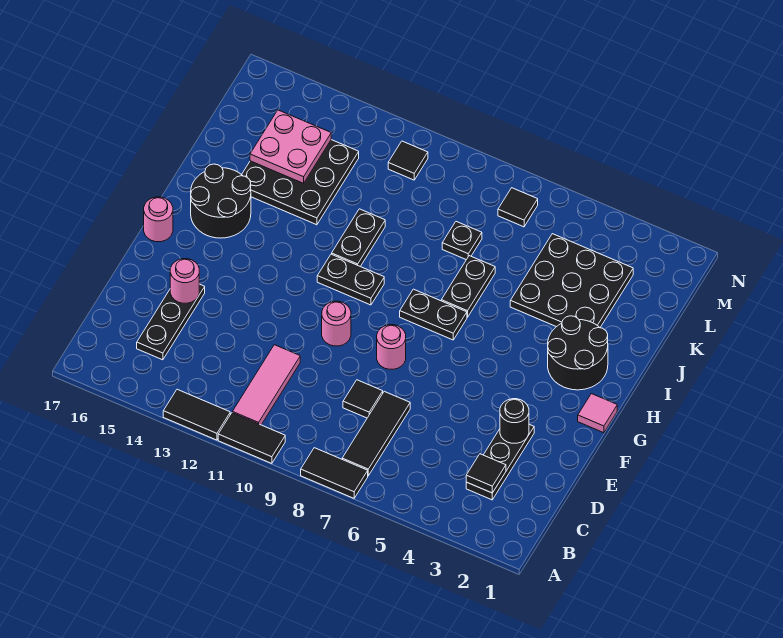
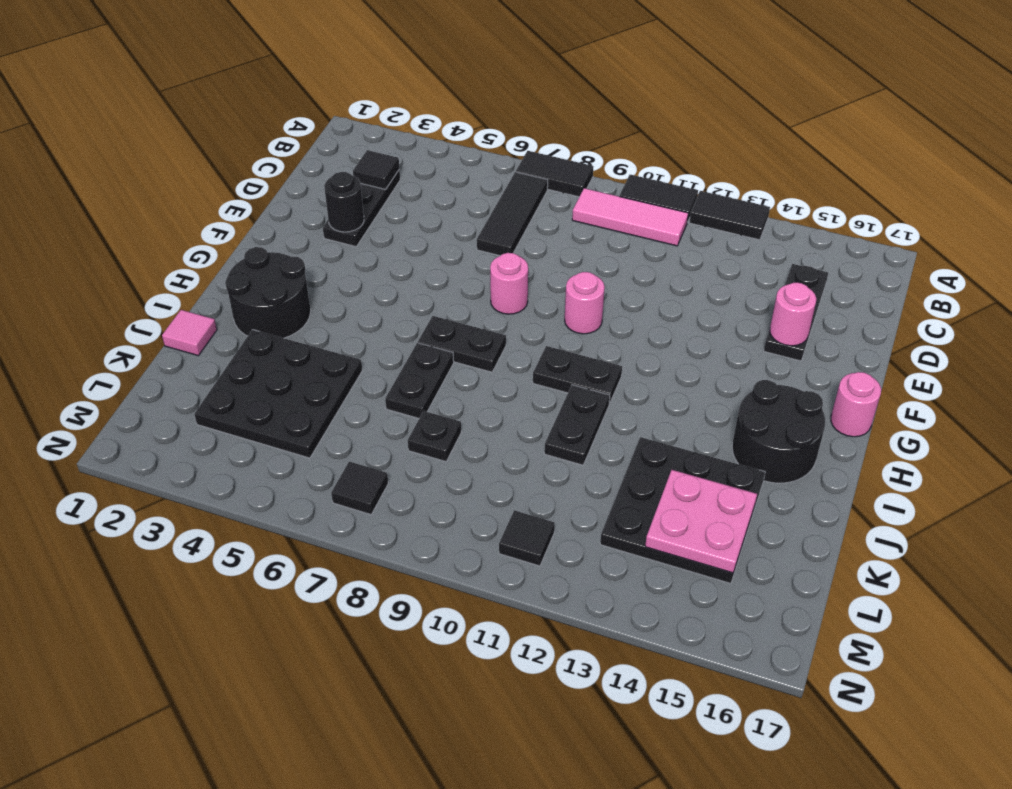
pink 1x3 tile [232,345,300,425] -> pink 1x3 tile turned to [572,188,688,246]
black 1x1 tile [343,380,383,418] -> none
pink 1x1 tile [578,394,617,433] -> pink 1x1 tile moved to [162,310,217,356]

